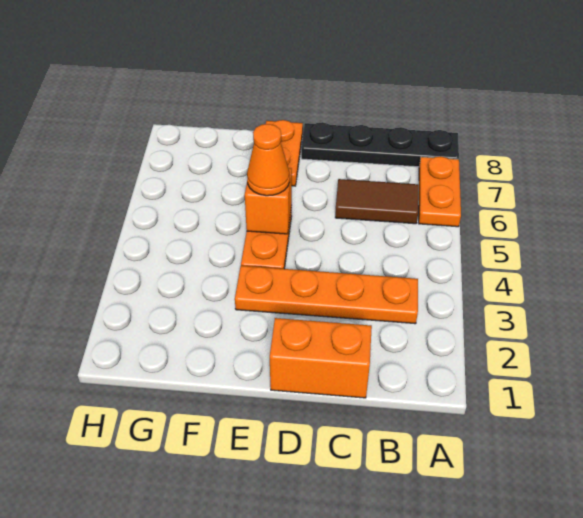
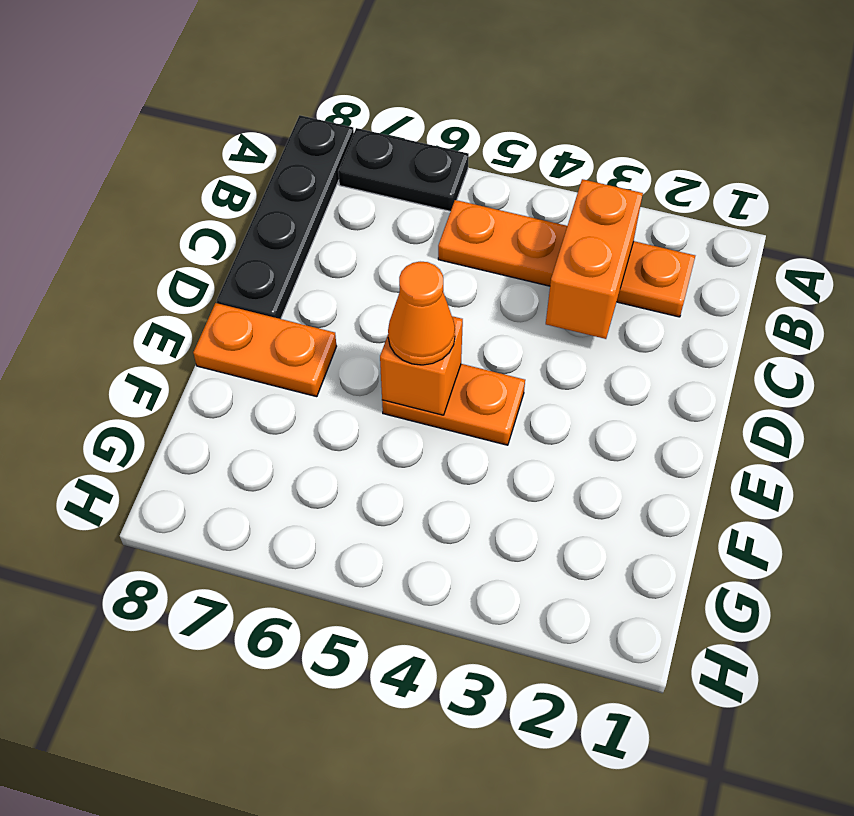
orange 1x2 plate [419,156,461,227] -> black 1x2 plate [338,128,469,211]
orange 1x4 plate [235,266,418,324] -> orange 1x4 plate turned to [438,200,695,317]
brown 1x2 tile [335,179,419,224] -> none
orange 1x2 brick [270,318,372,398] -> orange 1x2 brick moved to [546,179,643,339]

